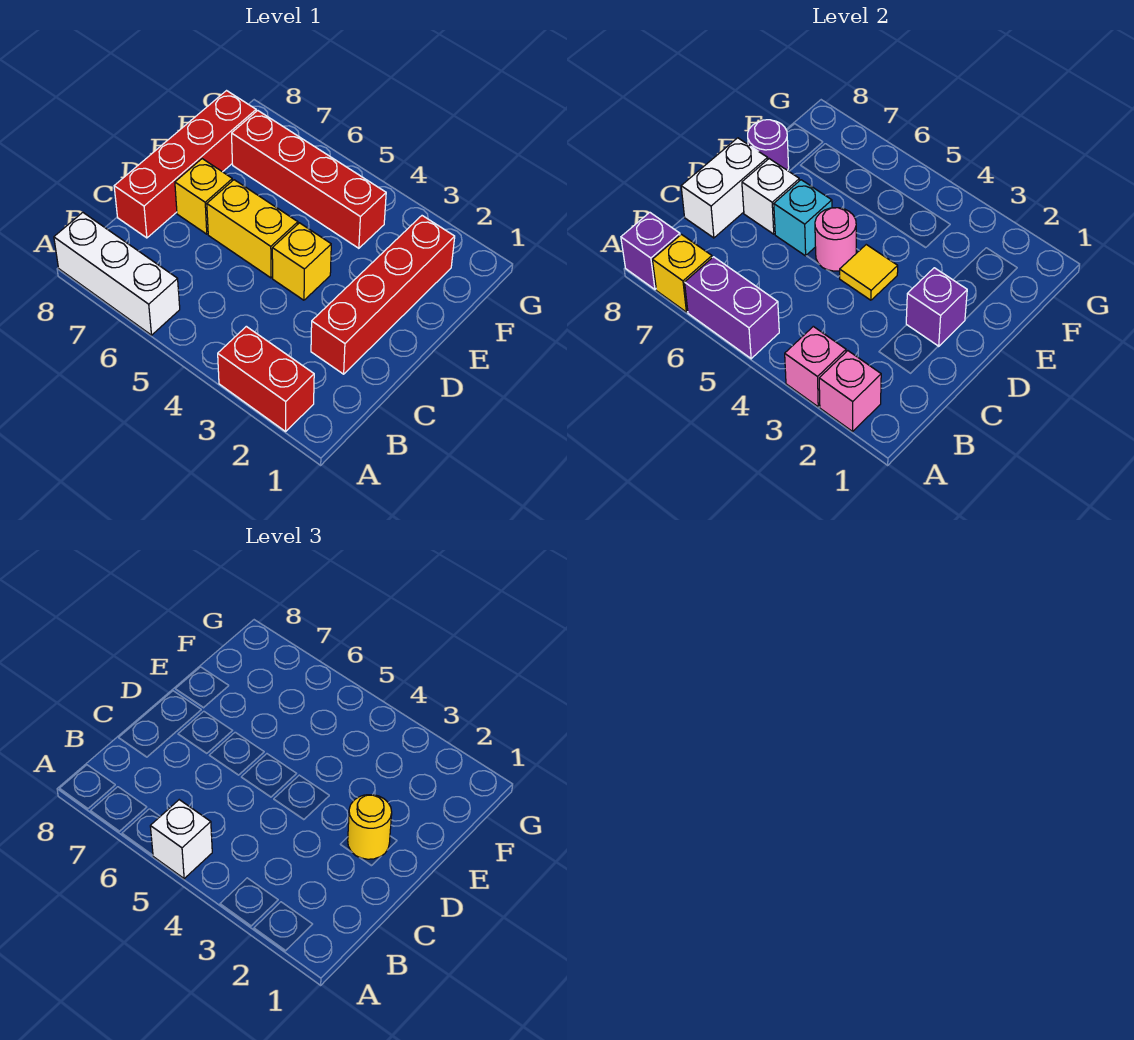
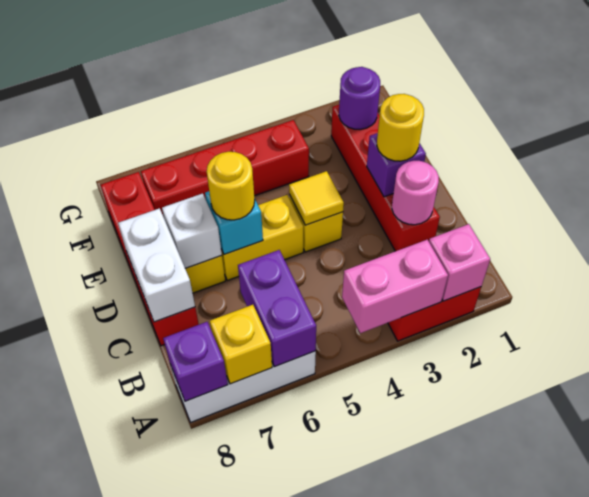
pink 1x1 brick [785,326,846,407] -> pink 1x2 brick [342,240,448,333]
purple 1x2 brick [685,257,779,359] -> purple 1x2 brick turned to [238,250,316,367]
white 1x1 brick [150,800,212,879] -> none
pink 1x1 round brick [815,208,856,271] -> pink 1x1 round brick moved to [392,161,439,225]
none -> yellow 1x1 round brick [207,152,255,220]
purple 1x1 round brick [748,120,789,171] -> purple 1x1 round brick moved to [339,67,380,129]

